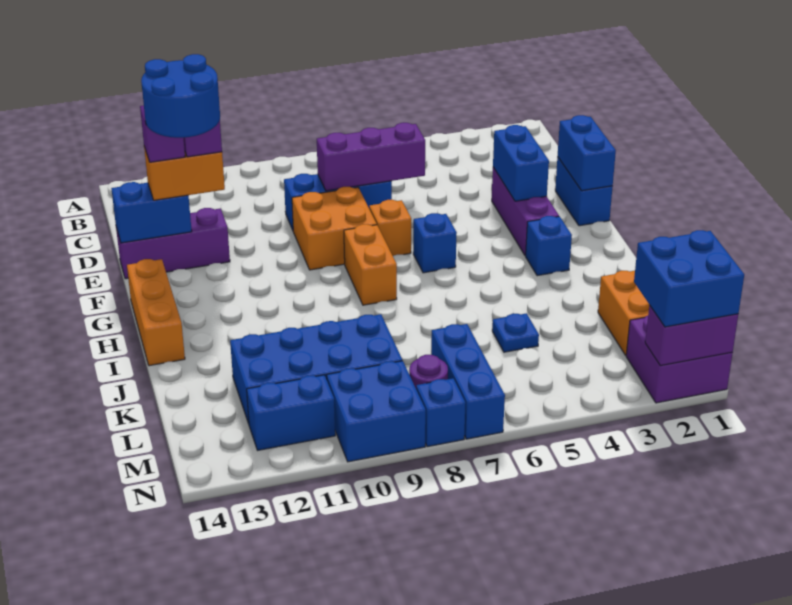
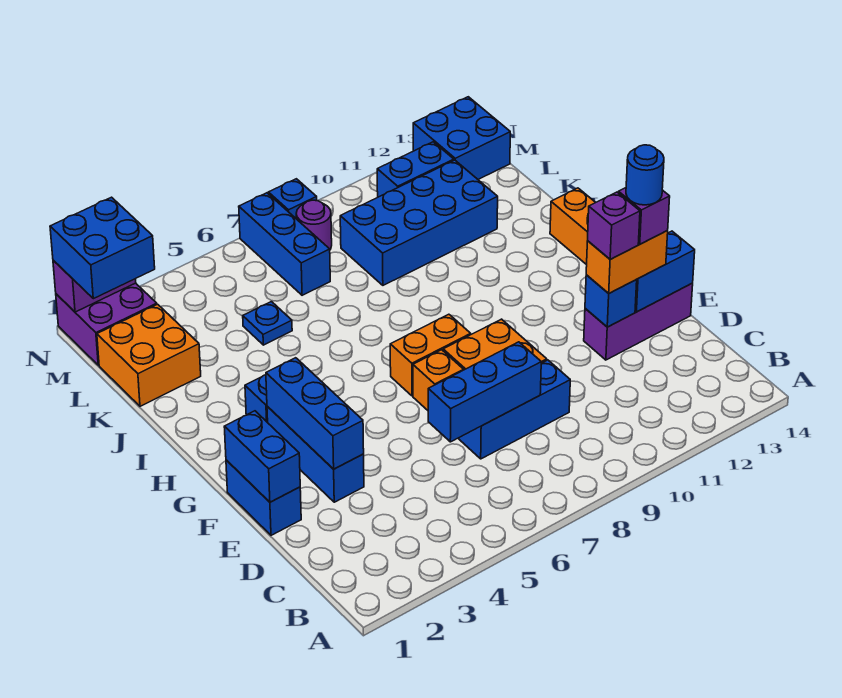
purple 1x3 brick [317,123,425,191] -> blue 1x3 brick [428,342,541,442]
purple 1x3 brick [492,167,559,256] -> blue 1x3 brick [267,406,364,502]
blue 1x2 brick [493,125,549,201] -> blue 1x3 brick [266,358,364,469]
blue 2x2 round brick [141,54,220,138] -> blue 1x1 round brick [626,145,664,205]
blue 1x1 brick [413,213,457,273] -> blue 1x1 brick moved to [585,275,637,327]
orange 1x2 brick [344,224,397,305] -> orange 1x2 brick turned to [390,314,471,396]
blue 2x2 brick [327,361,426,462] -> blue 2x2 brick moved to [413,97,510,179]

